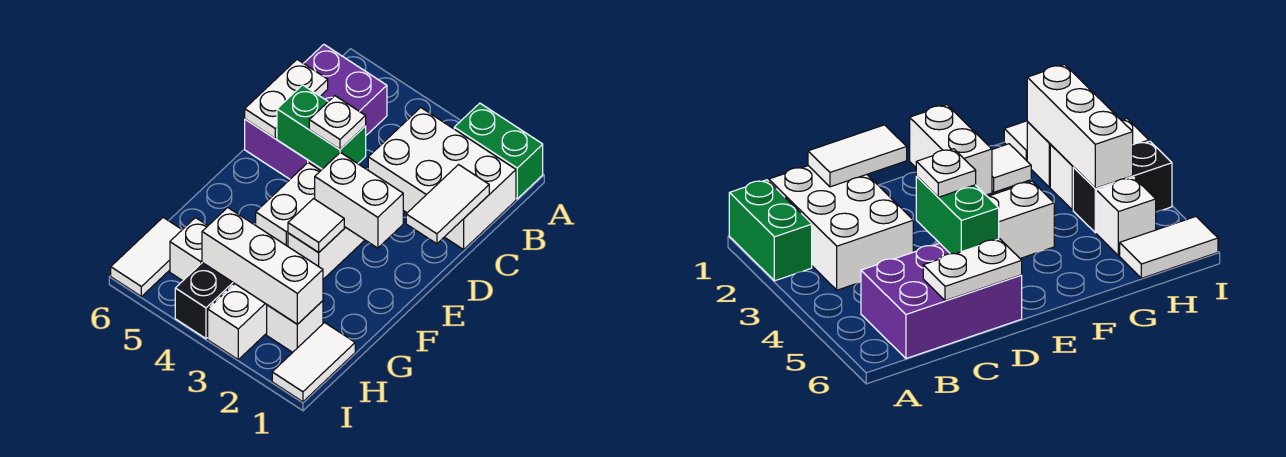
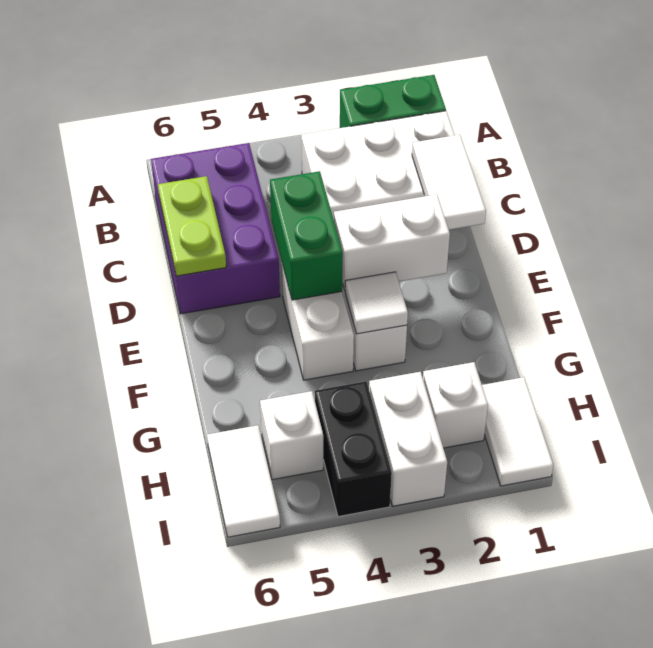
white 1x2 plate [245,59,328,138] -> lime 1x2 plate [158,176,226,276]
green 1x2 brick [277,85,366,169] -> green 1x2 brick turned to [270,171,343,300]
white 1x1 plate [309,96,366,149] -> none
white 1x3 brick [202,207,323,324] -> none

